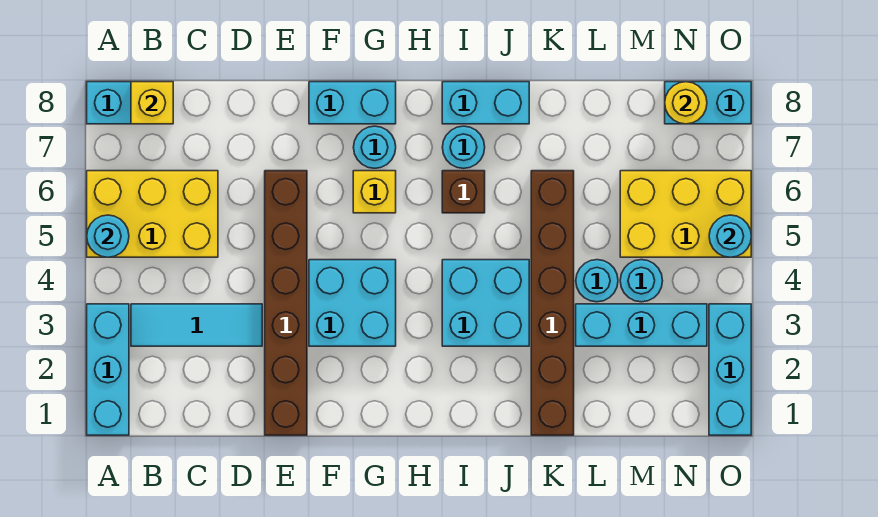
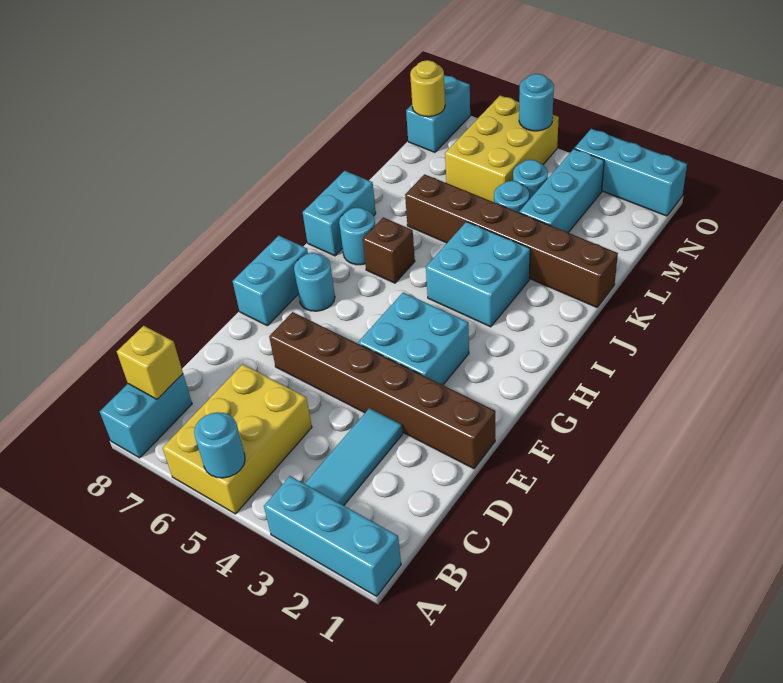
yellow 1x1 brick [353,171,396,213] -> none

